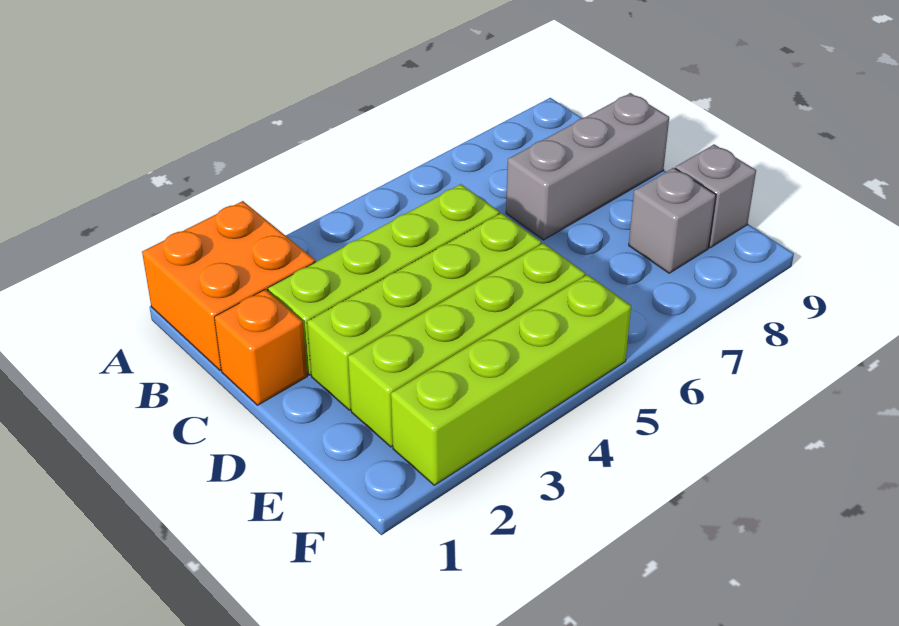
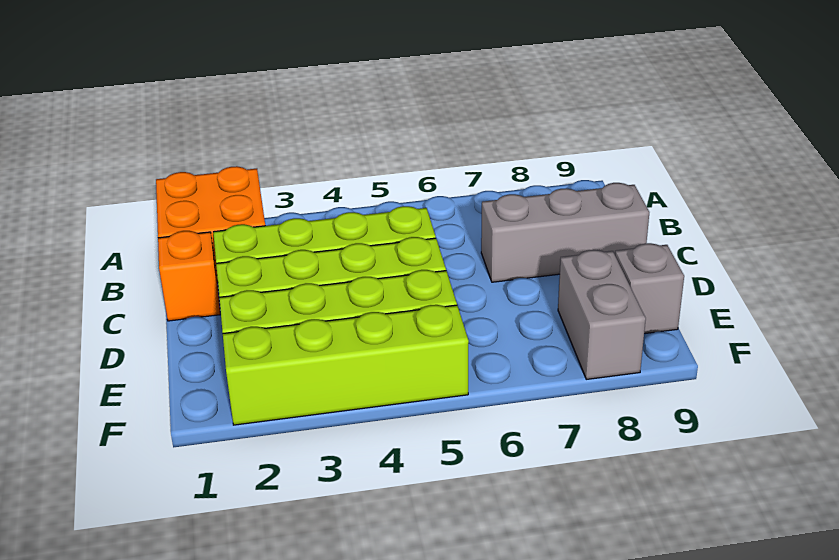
grey 1x1 brick [629,168,716,273] -> grey 1x2 brick [558,250,646,379]

